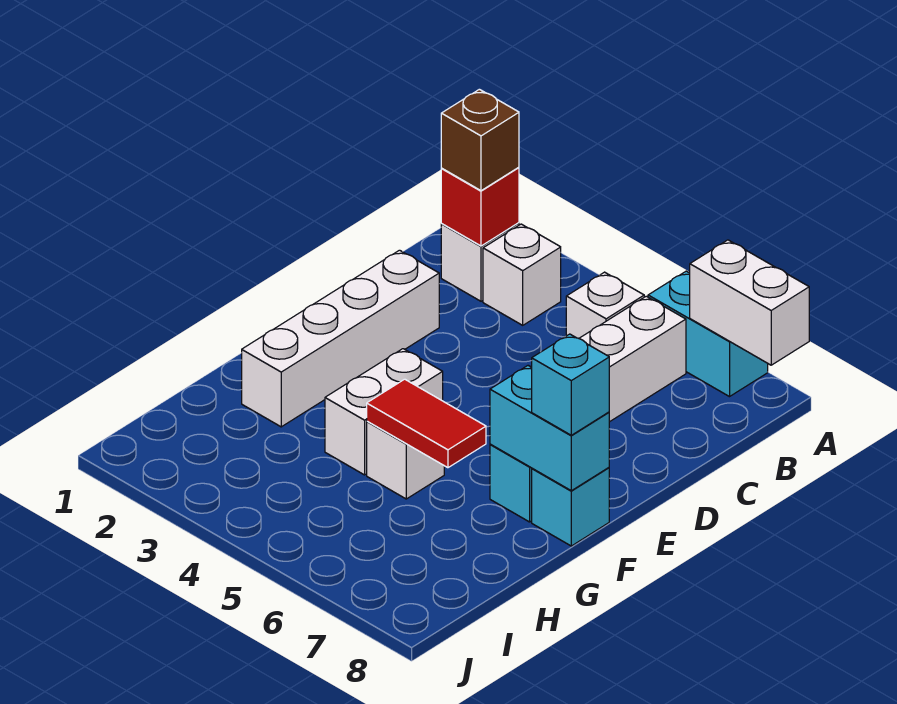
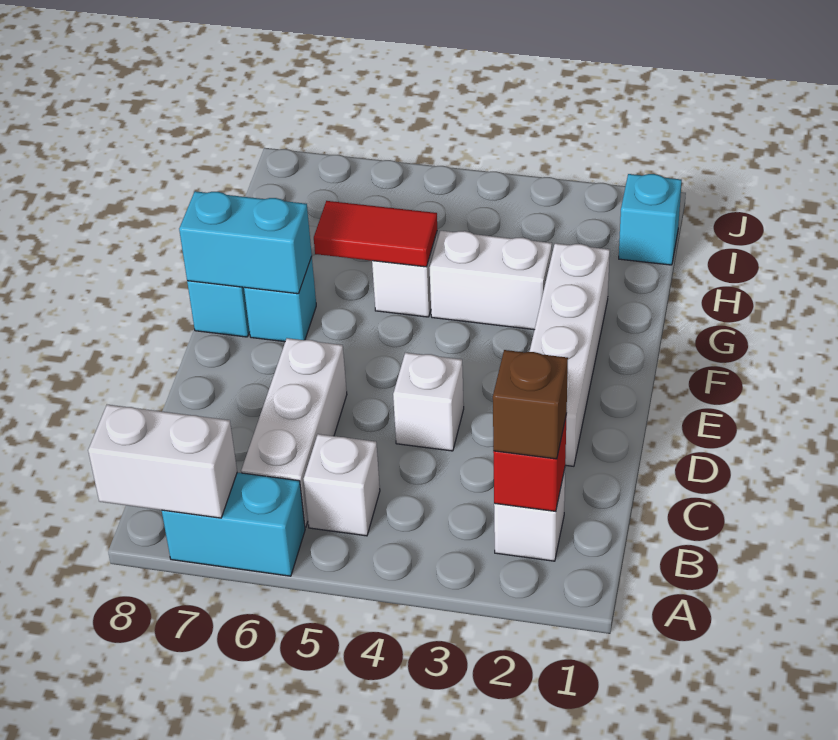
white 1x1 brick [483,224,561,325] -> white 1x1 brick moved to [393,353,464,451]
white 1x2 brick [325,349,443,475] -> white 1x2 brick turned to [430,231,552,330]
cyan 1x1 brick [532,334,609,435] -> cyan 1x1 brick moved to [619,174,682,265]

